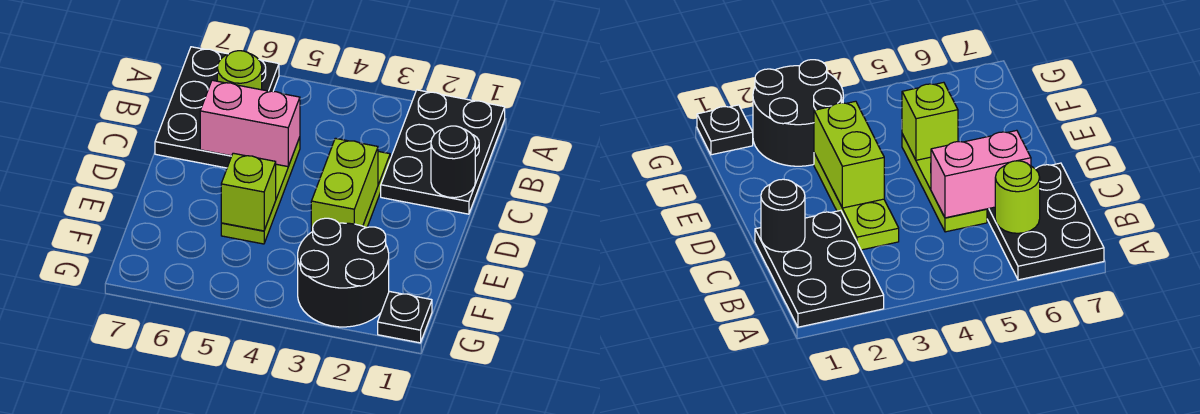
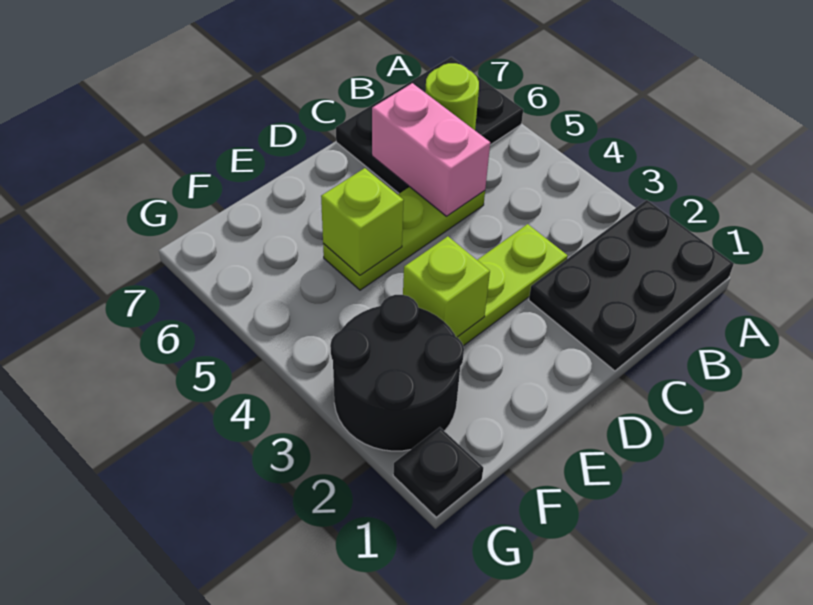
black 1x1 round brick [431,126,475,198] -> none
lime 1x2 brick [311,138,378,232] -> lime 1x1 brick [403,236,490,337]

